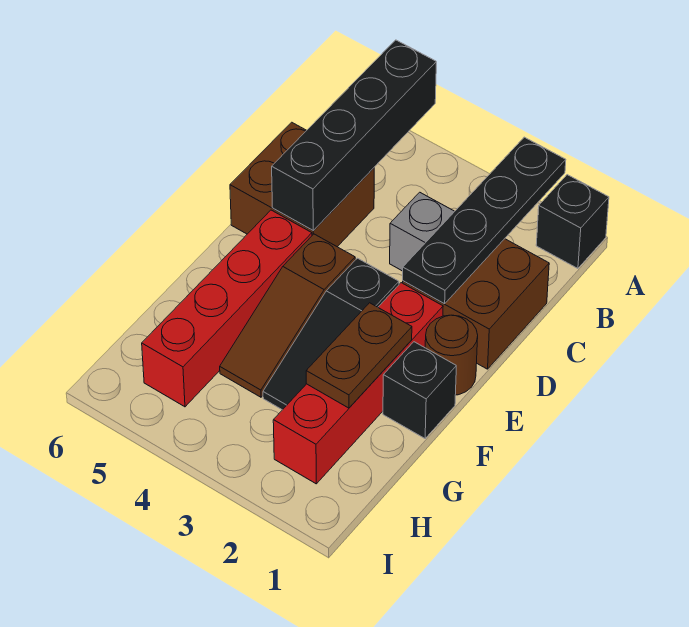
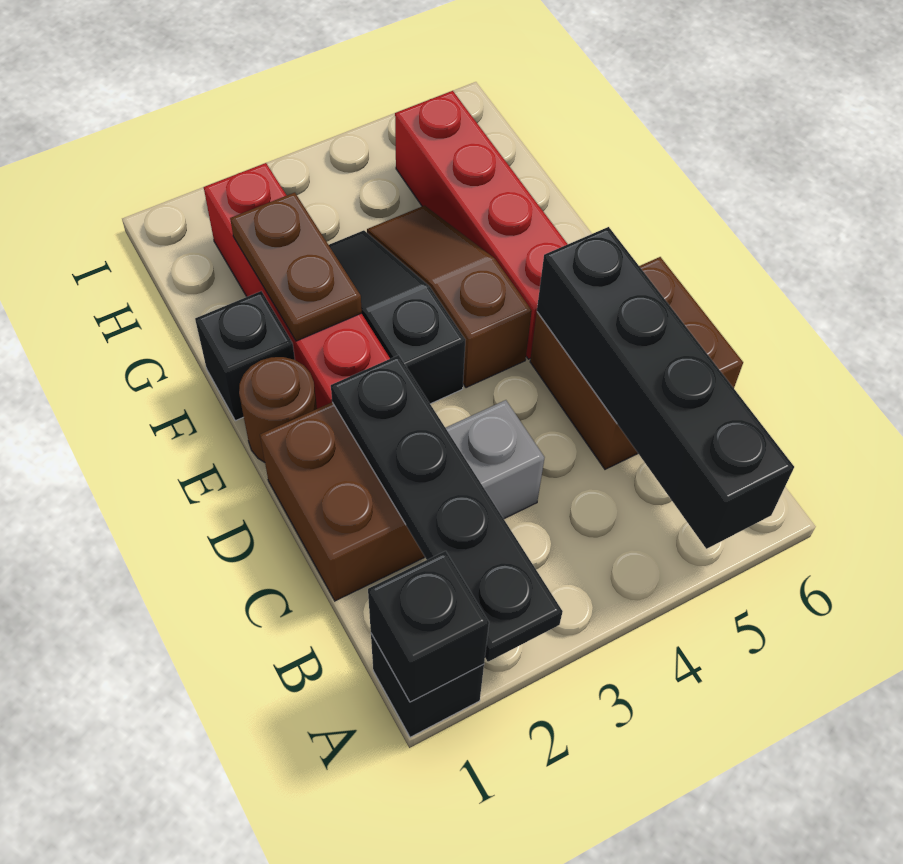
none -> black 1x1 brick [368,551,489,702]

